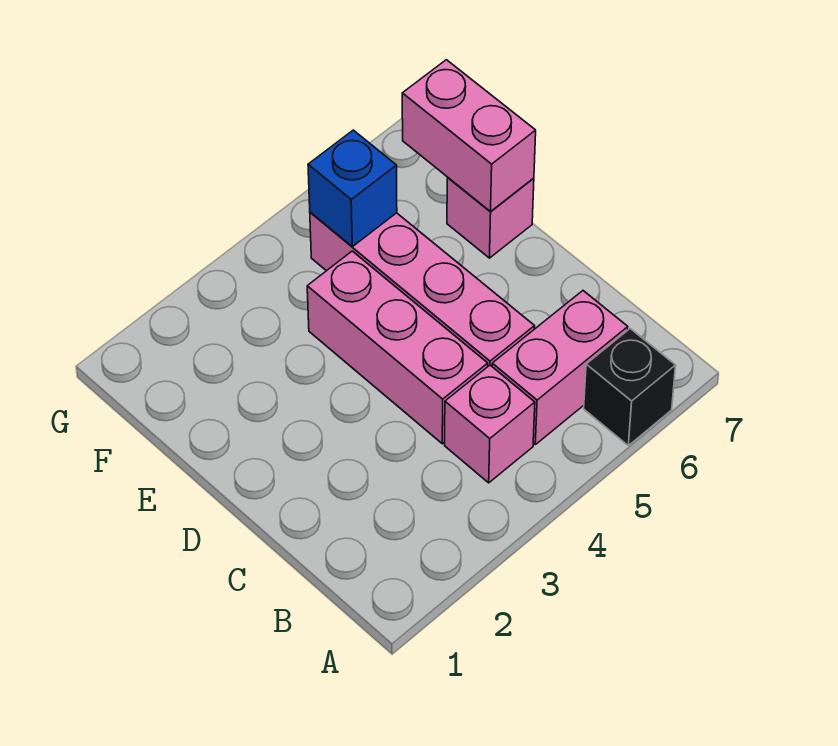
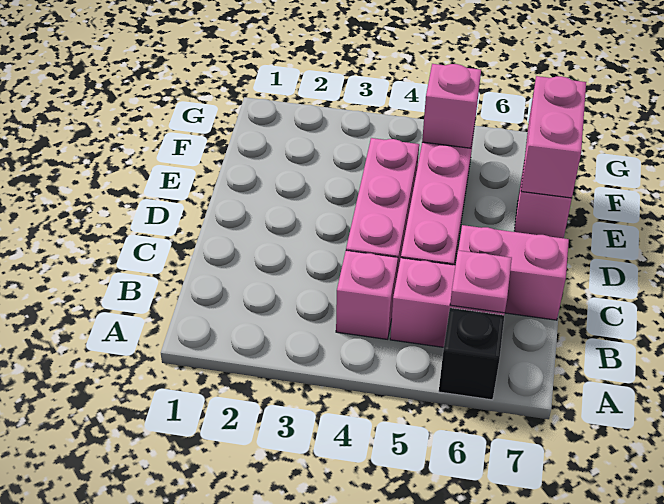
none -> pink 1x1 plate [450,250,512,313]
none -> pink 1x2 brick [458,225,569,320]
blue 1x1 brick [308,130,397,247] -> pink 1x1 brick [422,64,481,148]

